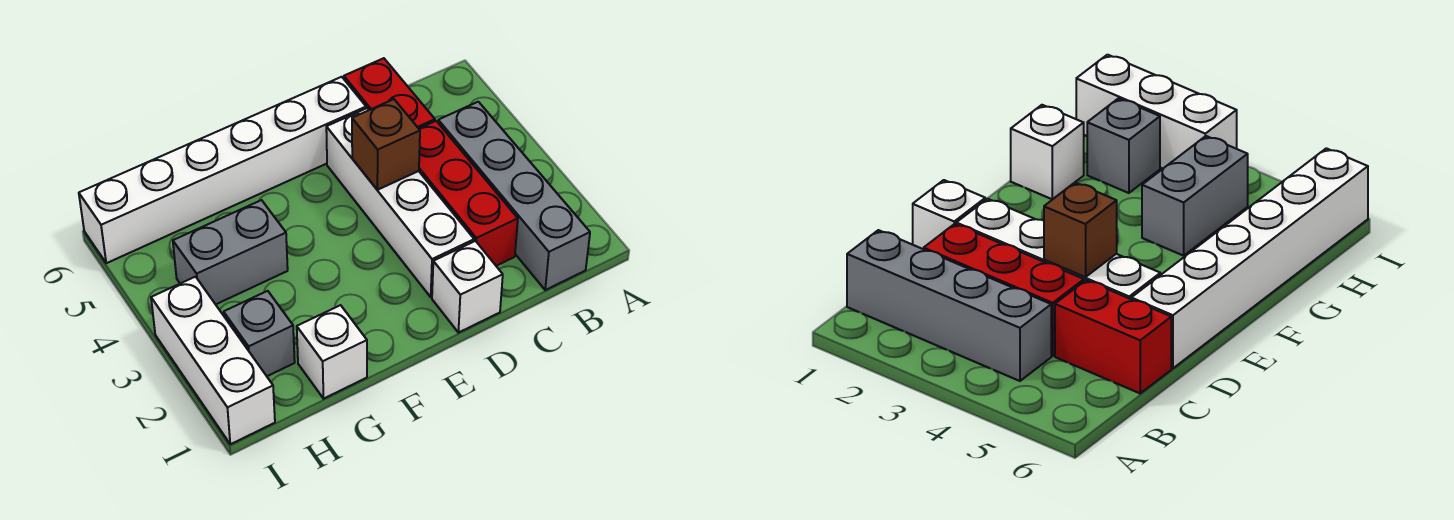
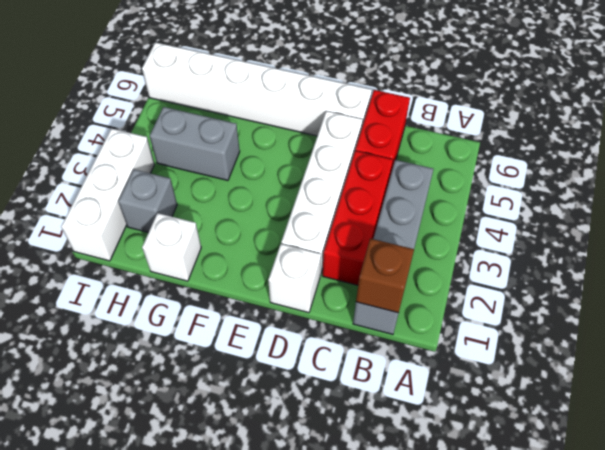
brown 1x1 brick [352,99,420,190] -> brown 1x1 brick moved to [356,239,414,313]

